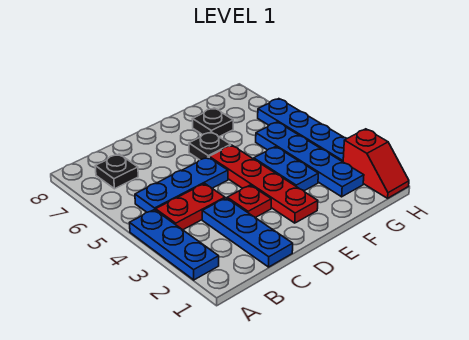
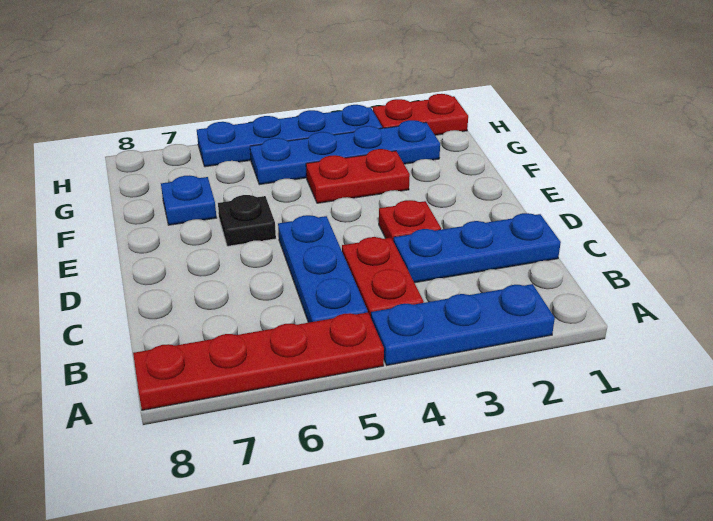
black 1x1 plate [95,154,138,189] -> none
red 1x4 plate [209,145,318,223] -> red 1x4 plate moved to [133,312,384,410]
blue 1x2 plate [254,147,318,191] -> red 1x2 plate [306,149,410,203]
black 1x1 plate [192,108,233,137] -> blue 1x1 plate [161,175,216,225]
red 1x2 slope [343,129,409,198] -> red 1x2 plate [373,94,468,135]

